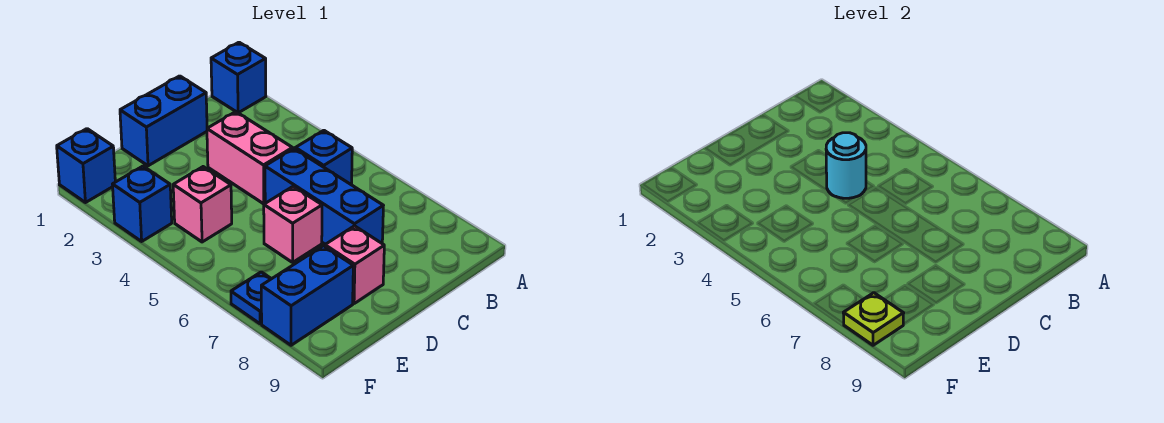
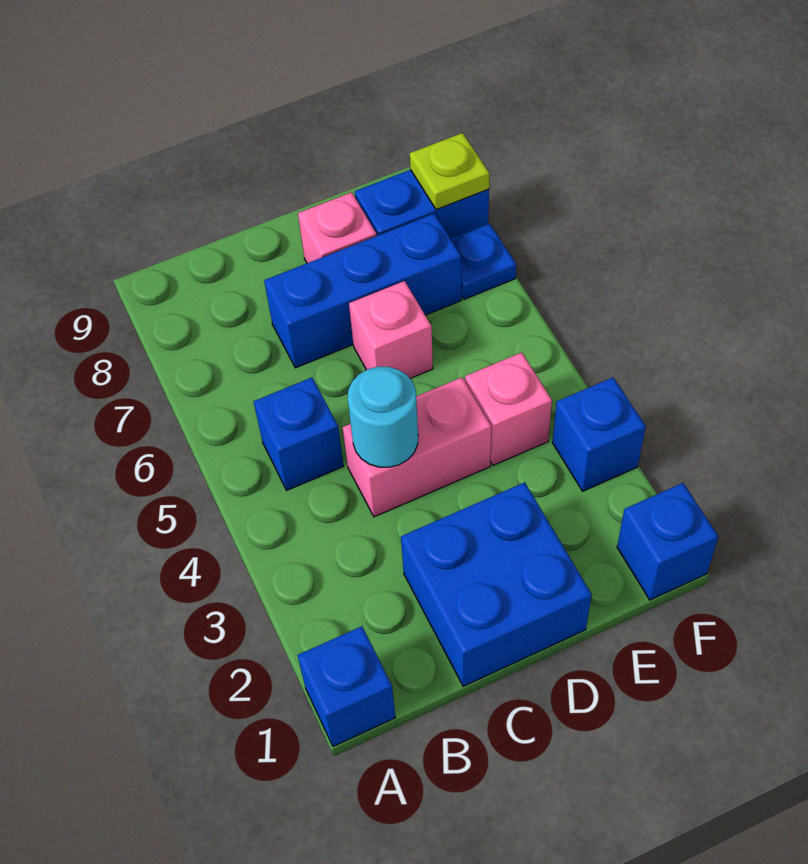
blue 1x2 brick [120,76,207,166] -> blue 2x2 brick [401,482,592,686]
pink 1x2 brick [207,112,293,204] -> pink 1x2 brick turned to [343,377,491,517]
blue 1x3 brick [265,149,383,244] -> blue 1x3 brick turned to [264,214,461,368]

